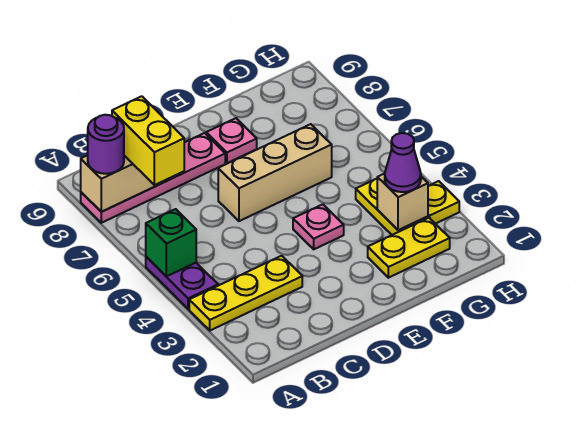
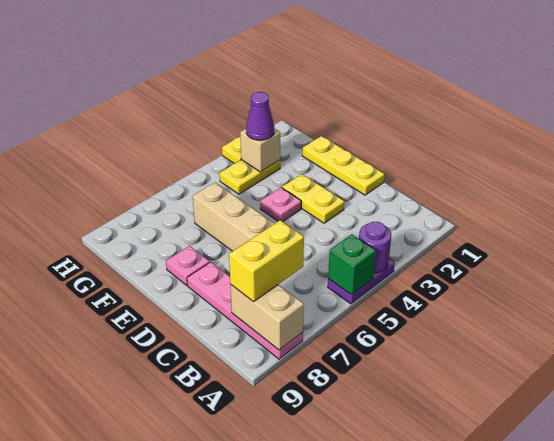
yellow 1x3 plate [189,256,302,330] -> yellow 1x3 plate moved to [302,136,385,195]
purple 1x1 round brick [88,115,124,174] -> purple 1x1 round brick moved to [359,222,391,273]
yellow 1x2 plate [368,218,450,278] -> yellow 1x2 plate moved to [282,174,345,223]

